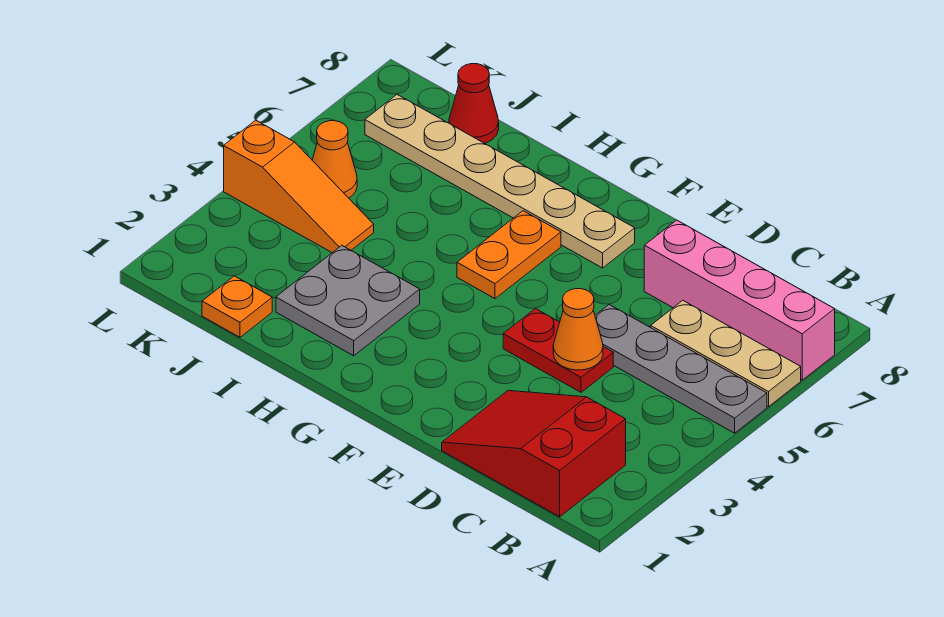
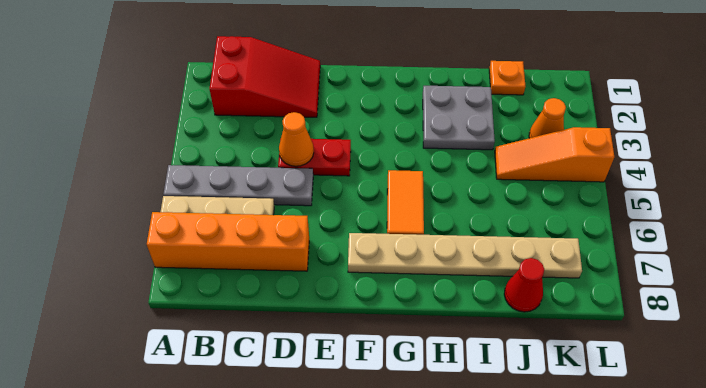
pink 1x4 brick [644,220,835,380] -> orange 1x4 brick [147,212,309,271]
orange 1x2 plate [457,211,561,299] -> orange 1x2 tile [387,170,424,235]
orange 1x1 cone [312,121,357,198] -> orange 1x1 cone moved to [529,98,566,138]

